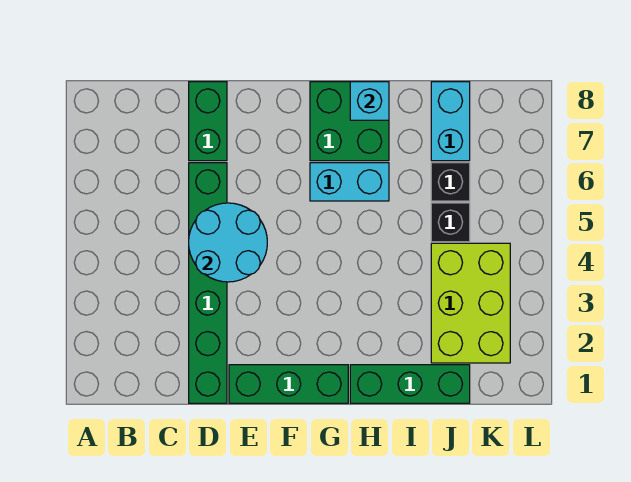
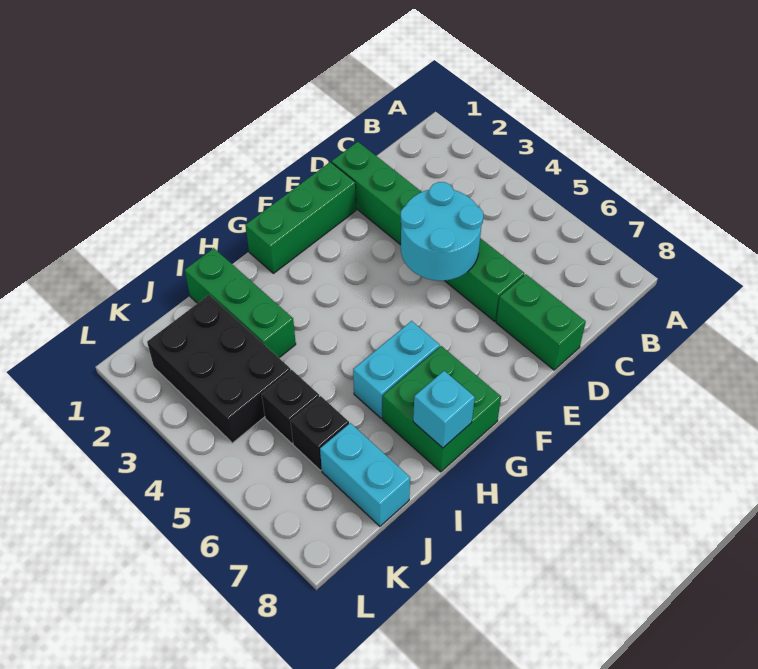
green 1x3 brick [350,365,470,403] -> green 1x3 brick turned to [185,248,296,358]
lime 2x3 brick [431,243,510,363] -> black 2x3 brick [147,295,291,443]

